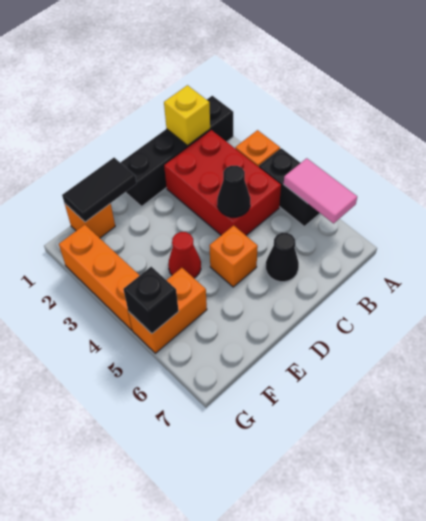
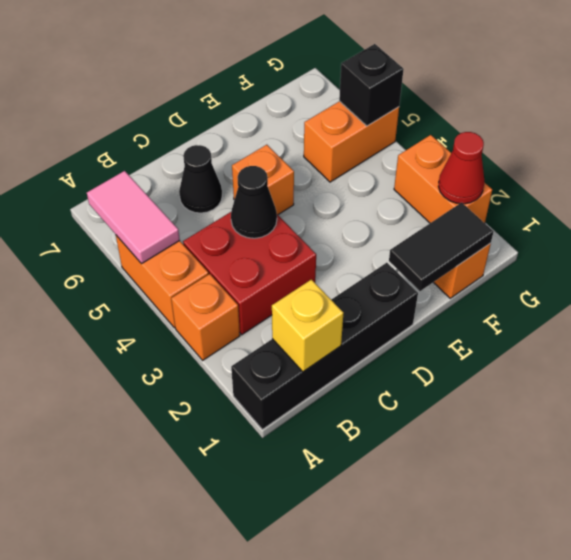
black 1x2 brick [259,148,320,226] -> orange 1x2 brick [116,235,209,328]
red 2x3 brick [164,130,281,235] -> red 2x2 brick [183,212,316,335]
red 1x1 cone [168,232,201,278] -> red 1x1 cone moved to [438,132,484,204]
orange 1x3 brick [59,225,140,330] -> orange 1x2 brick [394,135,492,223]

